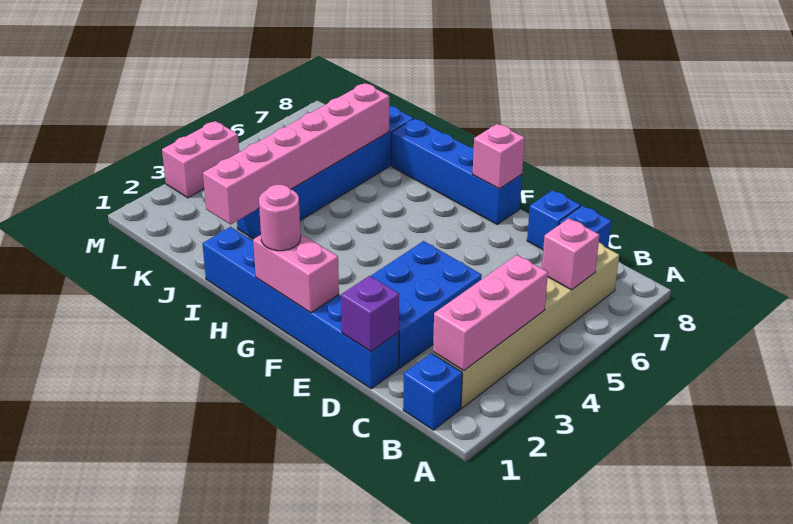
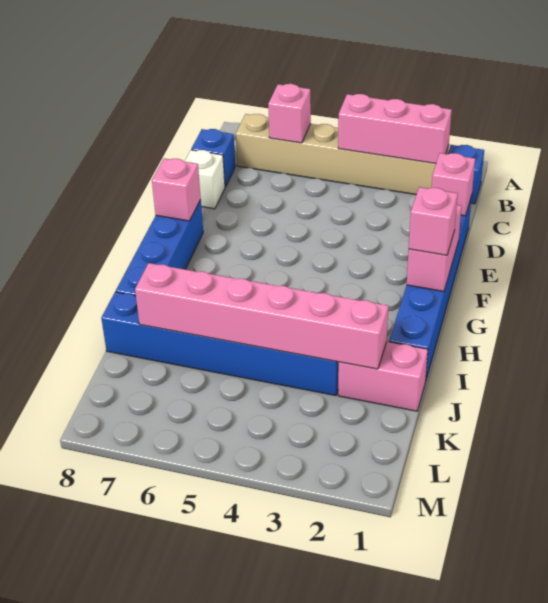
purple 1x1 brick [341,276,399,352] -> pink 1x1 brick [432,153,475,216]
blue 2x3 brick [371,241,482,368] -> none
blue 1x1 brick [527,190,581,250] -> white 1x1 brick [184,150,225,209]
pink 1x1 round brick [259,185,301,251] -> pink 1x1 brick [409,187,458,255]
pink 1x2 brick [162,121,239,198] -> pink 1x2 brick moved to [338,342,428,411]

